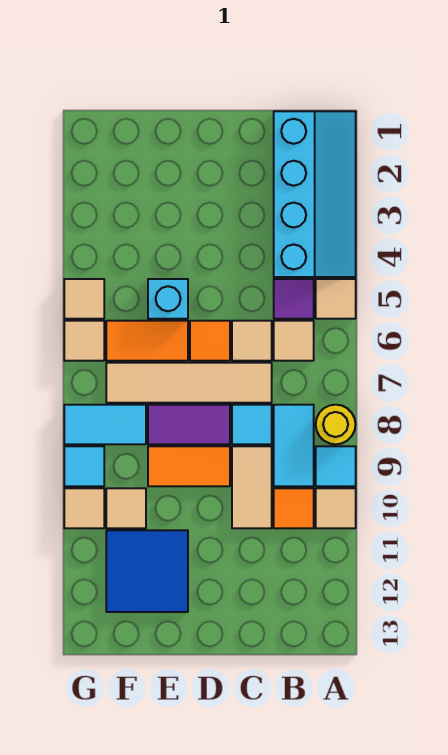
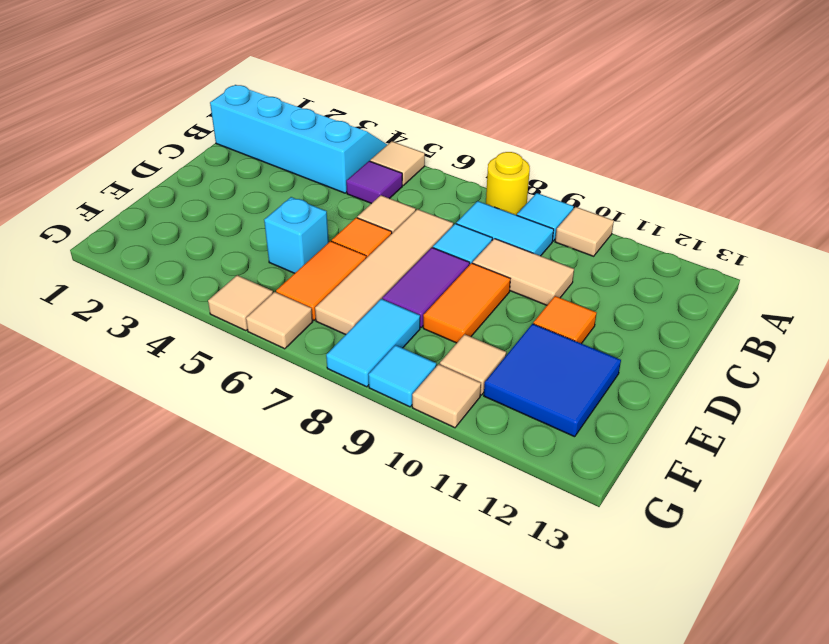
tan 1x1 tile [274,321,314,361] -> none
orange 1x1 tile [274,488,314,528] -> orange 1x1 tile moved to [533,296,597,344]

